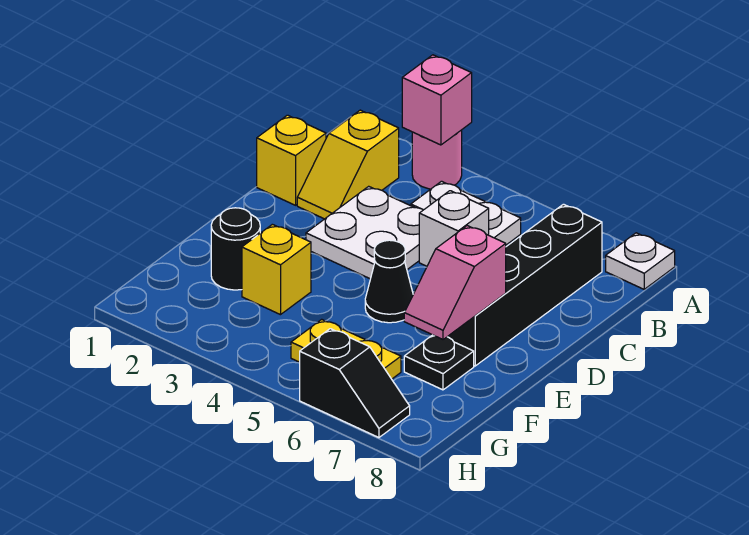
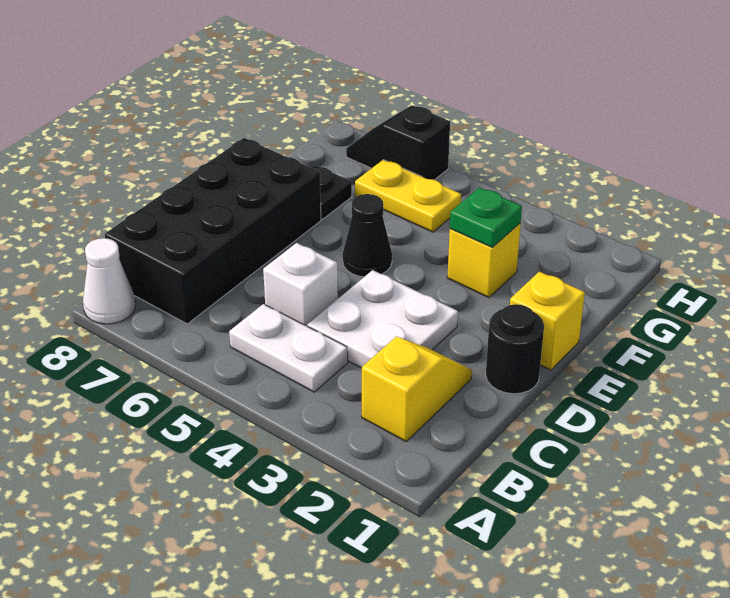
pink 1x1 round brick [412,130,462,189] -> none
pink 1x1 brick [402,55,472,145] -> none
white 1x1 plate [606,233,675,289] -> white 1x1 cone [83,238,135,324]
black 1x4 brick [448,204,602,366] -> black 2x4 brick [105,138,321,324]
yellow 1x1 brick [257,115,326,205] -> yellow 1x1 brick moved to [510,271,585,370]
pink 1x2 slope [404,226,506,339] -> none
black 1x1 round brick [211,208,260,290] -> black 1x1 round brick moved to [486,304,544,394]
none -> green 1x1 plate [450,188,522,247]

